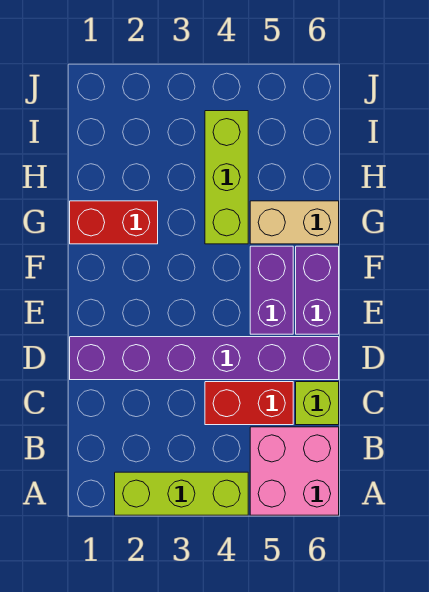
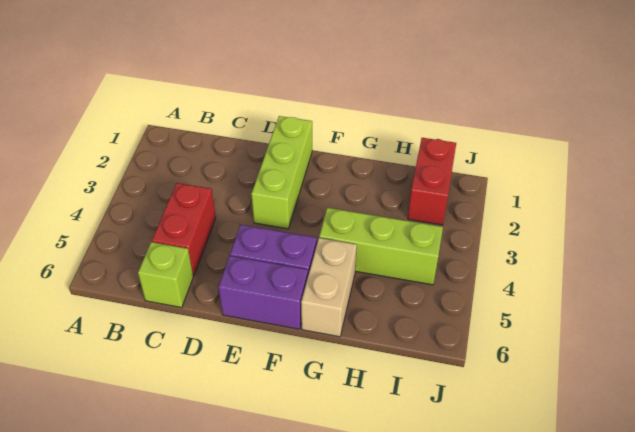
lime 1x3 brick [115,472,248,515] -> lime 1x3 brick moved to [251,116,312,229]
pink 2x2 brick [250,427,339,515] -> none
purple 1x6 brick [70,337,339,380] -> none
red 1x2 brick [70,201,158,244] -> red 1x2 brick moved to [408,138,456,225]

